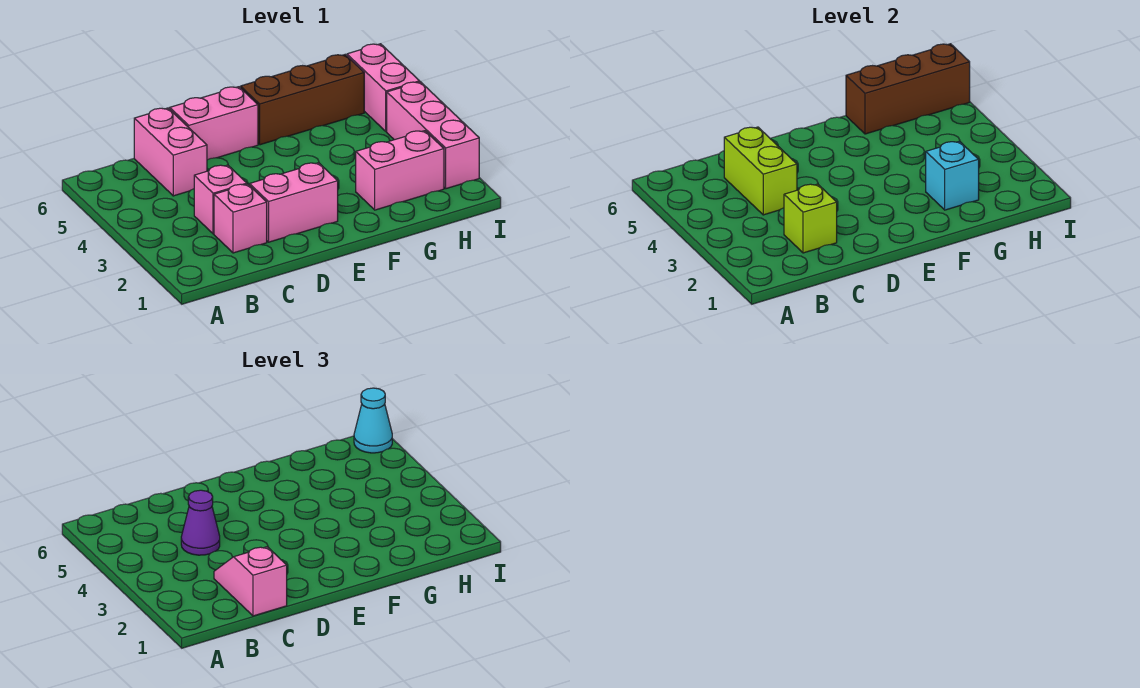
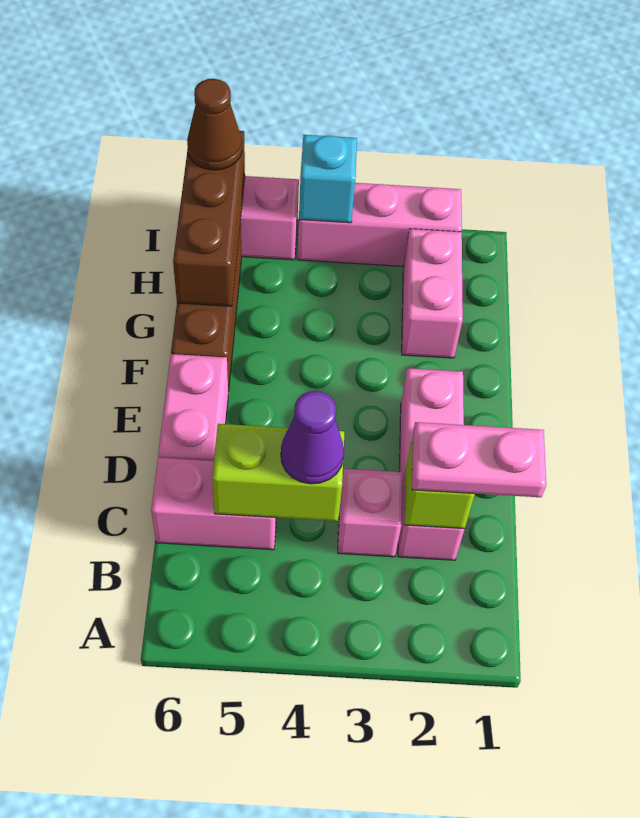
pink 1x2 slope [214,547,287,616] -> pink 1x2 plate [412,422,546,497]
cyan 1x1 brick [926,141,979,210] -> cyan 1x1 brick moved to [299,135,357,223]
cyan 1x1 cone [354,388,392,453] -> brown 1x1 cone [187,79,242,170]

